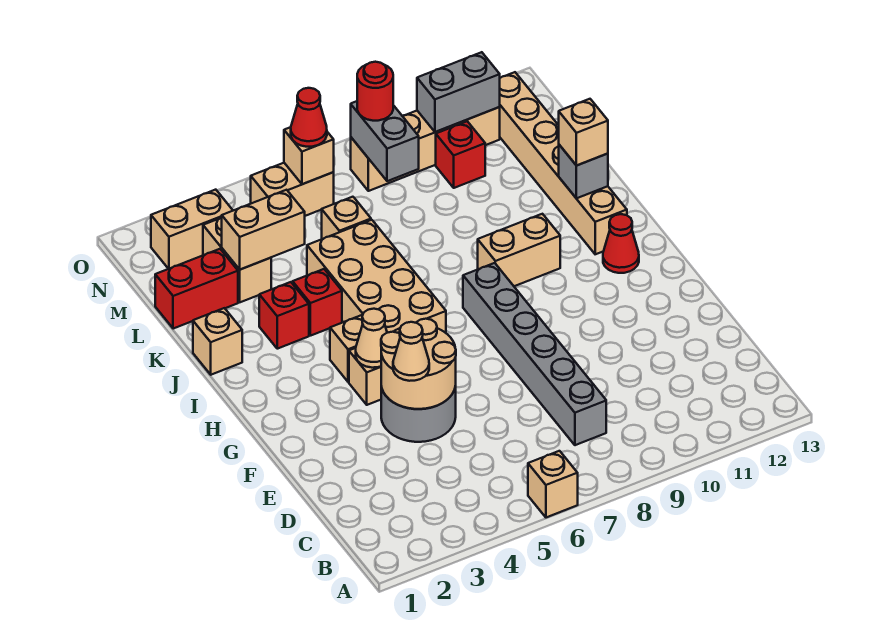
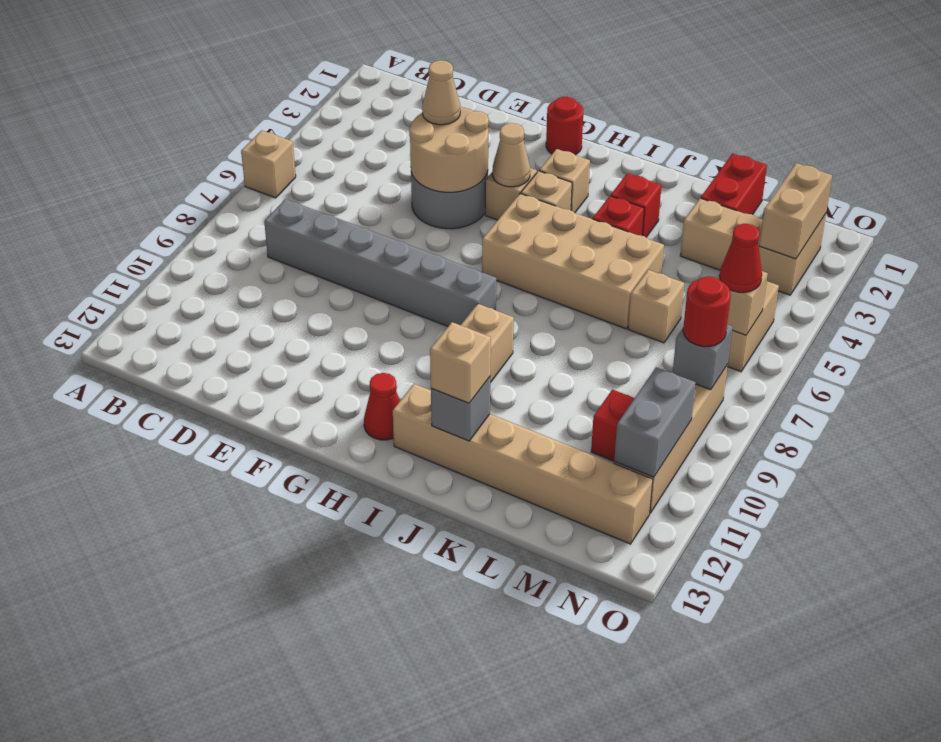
none -> red 1x1 round brick [546,97,583,155]
tan 1x1 brick [193,308,242,375] -> tan 1x1 brick moved to [539,149,590,213]
tan 1x2 brick [222,190,305,270] -> tan 1x2 brick moved to [759,163,832,259]
grey 1x2 brick [351,101,419,181] -> grey 1x1 brick [673,324,733,390]

